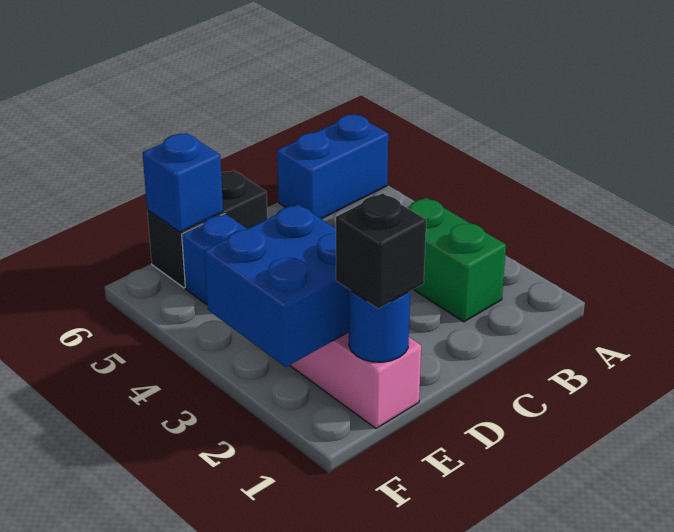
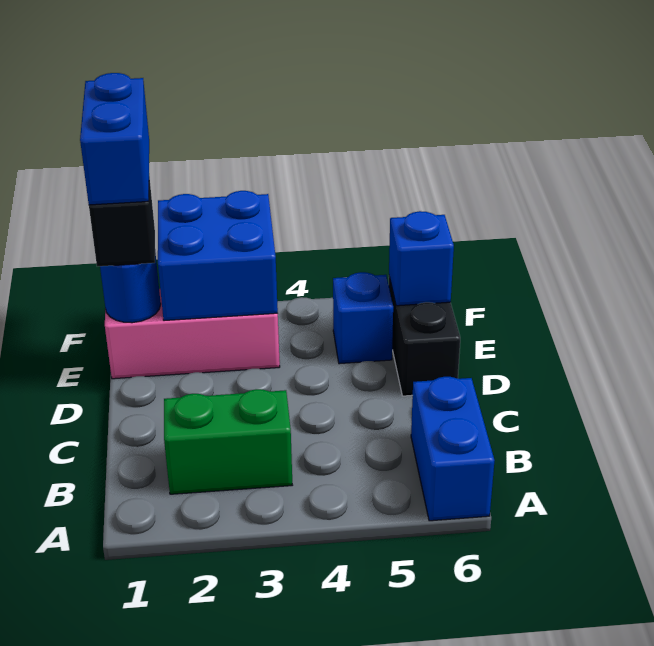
none -> blue 1x2 brick [80,73,149,205]

